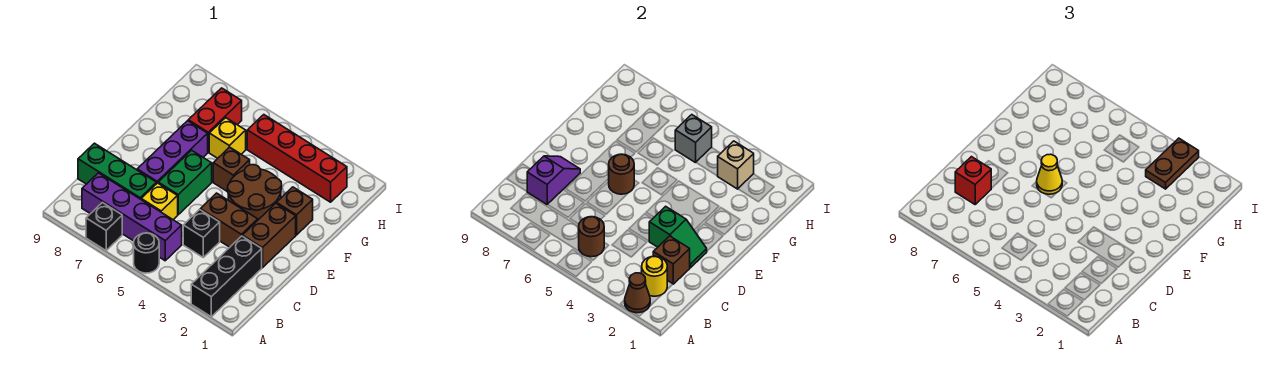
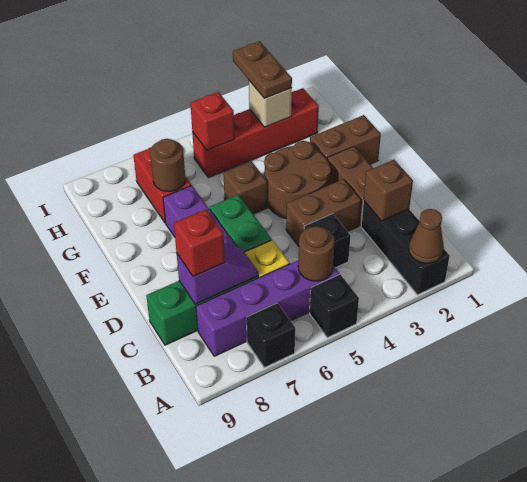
black 1x1 round brick [134,233,159,273] -> black 1x1 brick [310,274,359,338]
yellow 1x1 round brick [642,256,667,296] -> none
purple 1x2 slope [527,156,580,204] -> purple 1x2 slope turned to [177,243,258,304]
green 1x2 slope [649,206,707,268] -> none
brown 1x1 round brick [609,154,634,194] -> brown 1x1 round brick moved to [150,139,185,191]
yellow 1x1 cone [1037,154,1062,194] -> none
brown 1x1 brick [277,187,313,235] -> brown 1x2 brick [310,115,381,164]
yellow 1x1 brick [209,118,246,158] -> none
grey 1x1 brick [675,115,712,163] -> red 1x1 brick [190,92,235,150]

